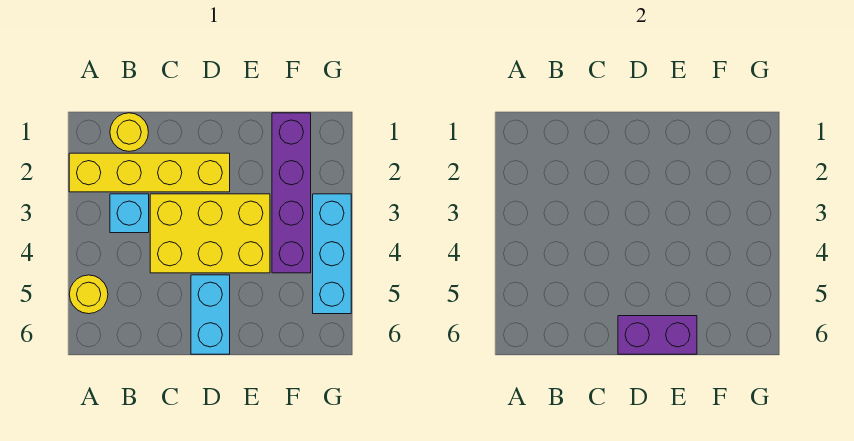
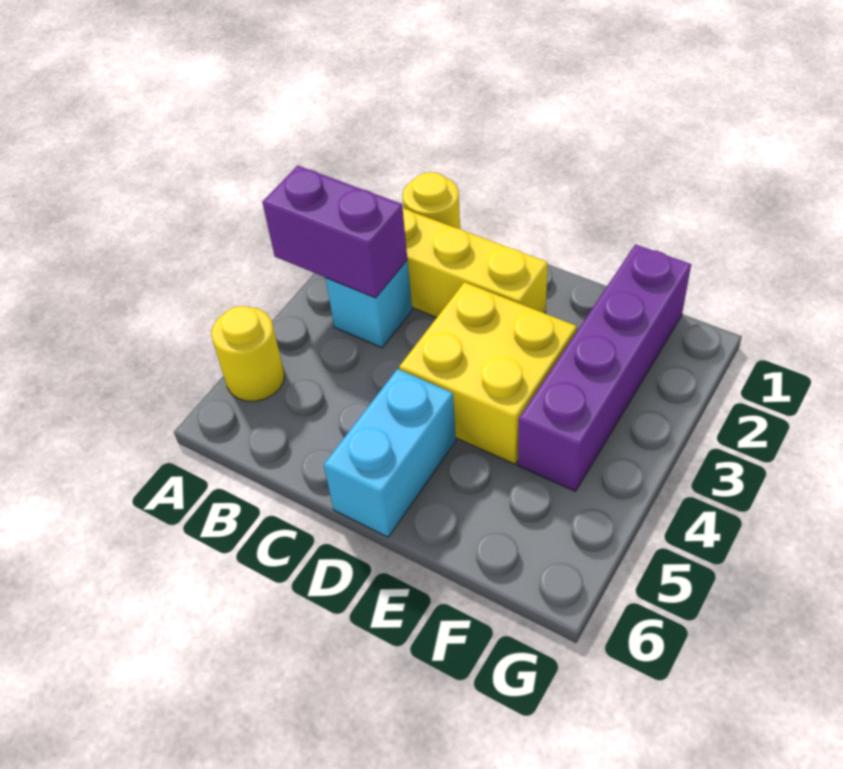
yellow 2x3 brick [150,194,270,273] -> yellow 2x2 brick [399,282,577,464]
purple 1x2 brick [618,316,697,354] -> purple 1x2 brick moved to [262,165,407,298]
cyan 1x3 brick [313,194,351,314] -> none

